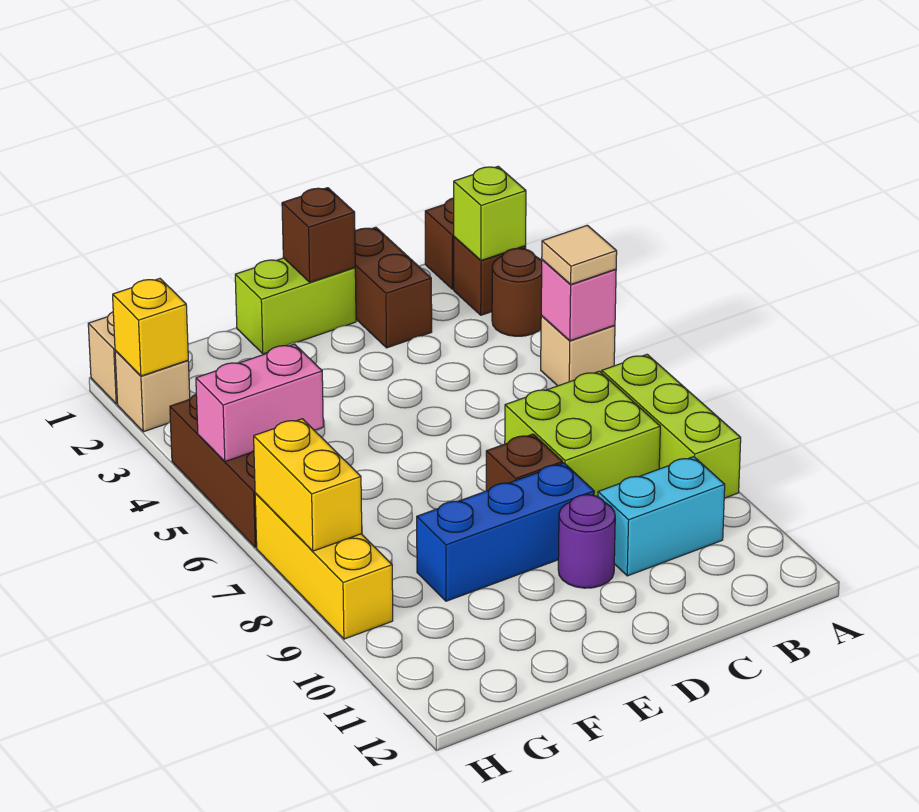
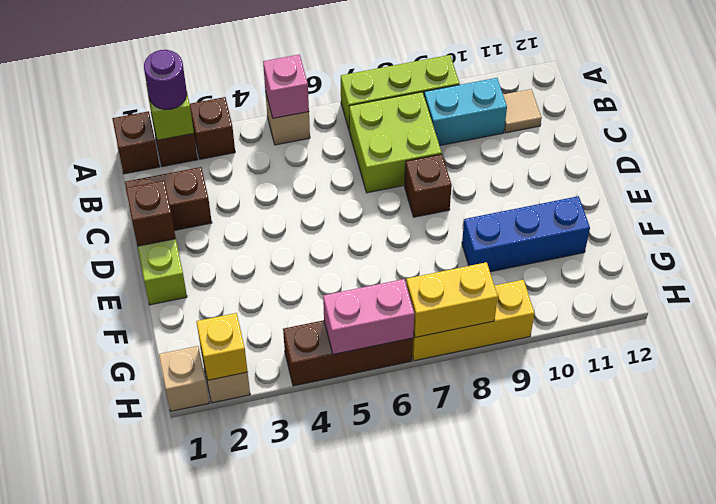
brown 1x1 round brick [492,248,542,336] -> brown 1x1 brick [190,97,235,159]
tan 1x1 tile [542,225,617,285] -> tan 1x1 tile moved to [503,89,542,133]
cyan 1x2 brick [598,457,725,576] -> cyan 1x2 brick turned to [424,78,507,146]
blue 1x3 brick [417,463,594,601] -> blue 1x3 brick turned to [462,196,590,272]
purple 1x1 round brick [558,495,615,588] -> purple 1x1 round brick moved to [144,50,187,110]
pink 1x2 brick [196,344,323,462] -> pink 1x2 brick turned to [323,279,414,354]

